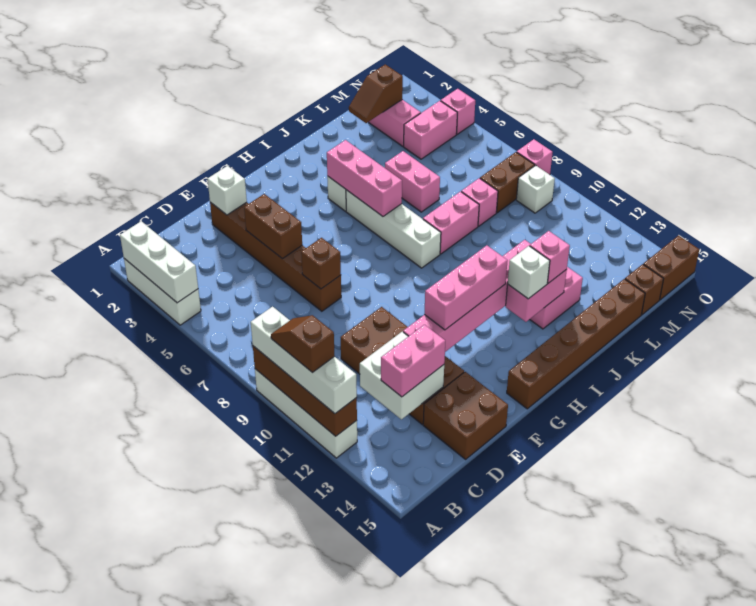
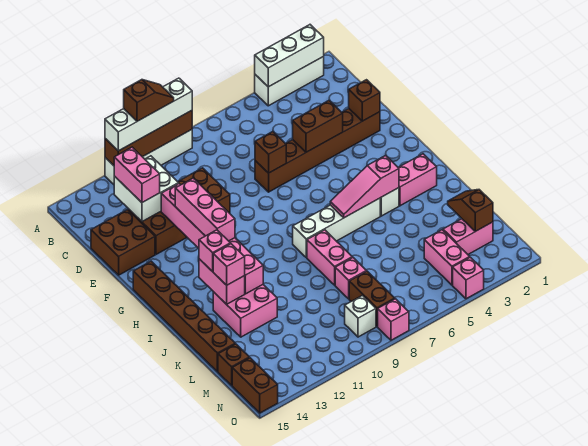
white 1x1 brick [208,166,247,215] -> brown 1x1 brick [349,80,380,121]
pink 1x3 brick [327,140,402,216] -> pink 1x3 slope [330,155,399,218]
white 1x1 brick [508,246,550,299] -> pink 1x1 brick [199,230,230,272]
pink 1x2 brick [385,151,440,212] -> pink 1x2 brick moved to [398,154,437,206]

